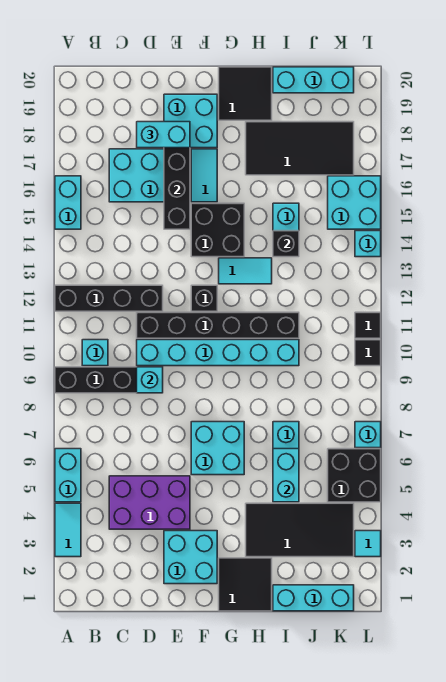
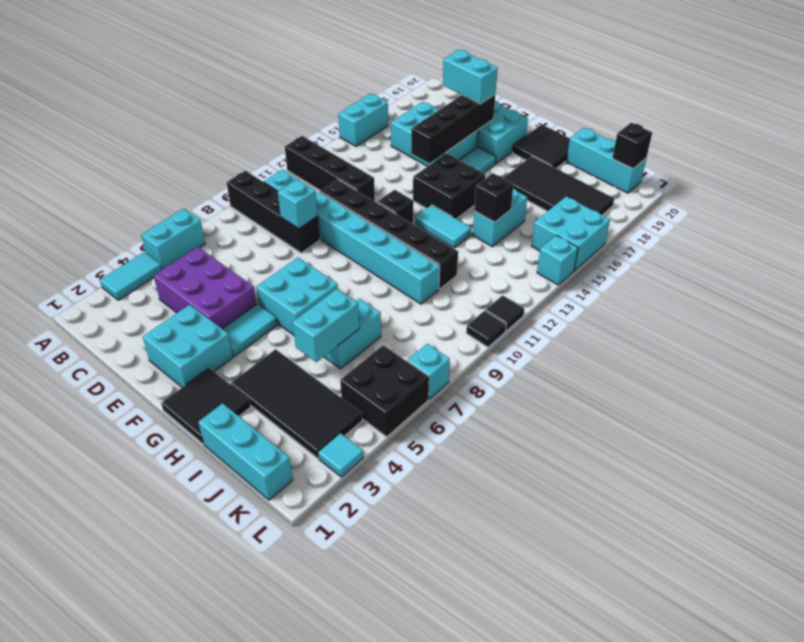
none -> cyan 1x2 tile [223,304,277,357]
none -> black 1x1 brick [612,123,652,169]

